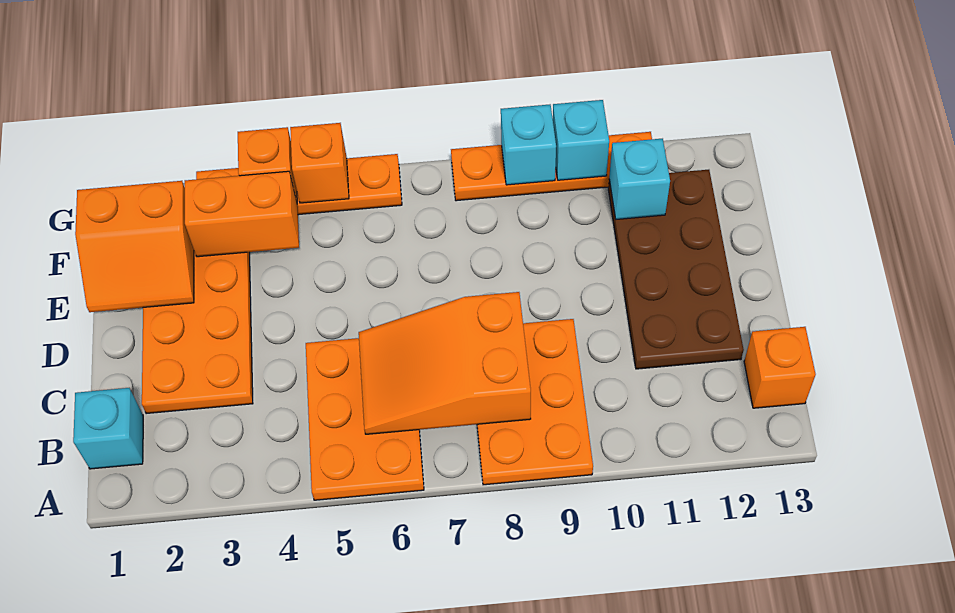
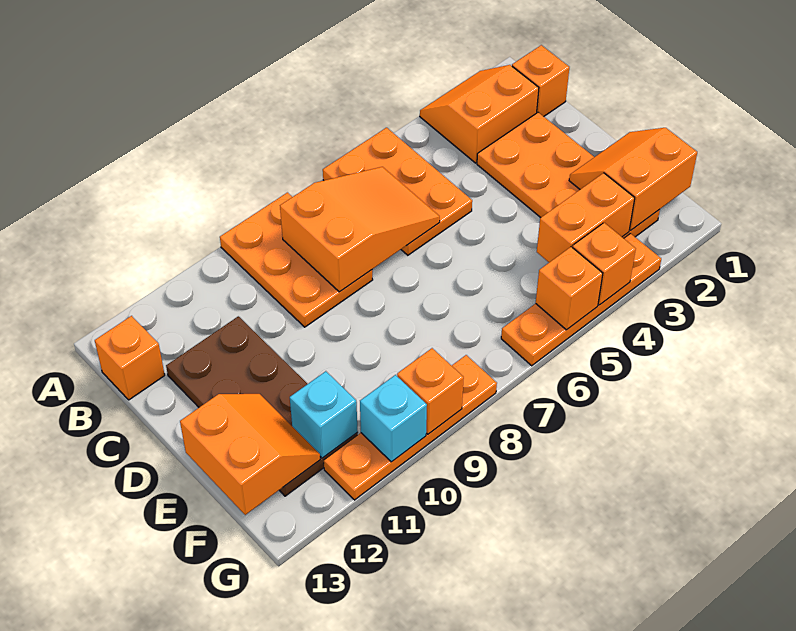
none -> orange 2x2 slope [420,65,539,163]
cyan 1x1 brick [73,388,143,469] -> orange 1x1 brick [512,45,569,116]
none -> orange 2x2 slope [180,394,320,515]
cyan 1x1 brick [501,105,556,185] -> orange 1x1 brick [397,348,464,434]

